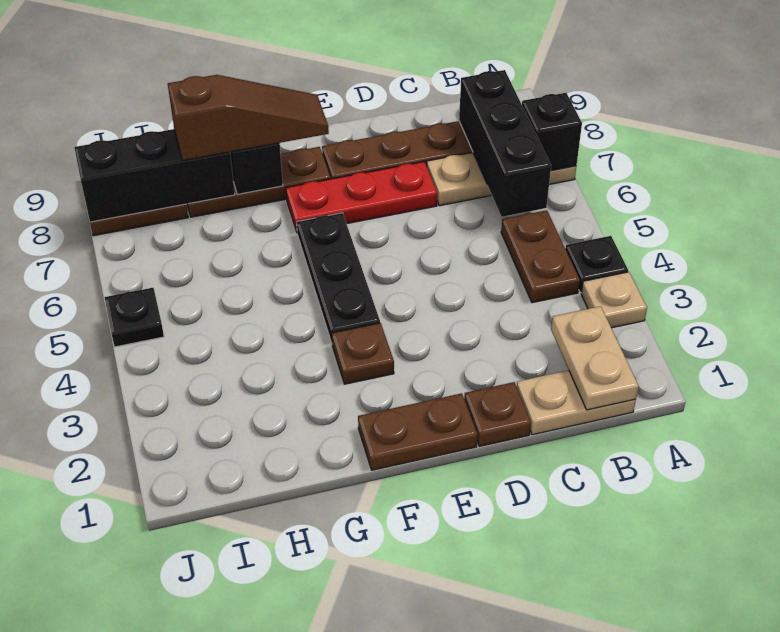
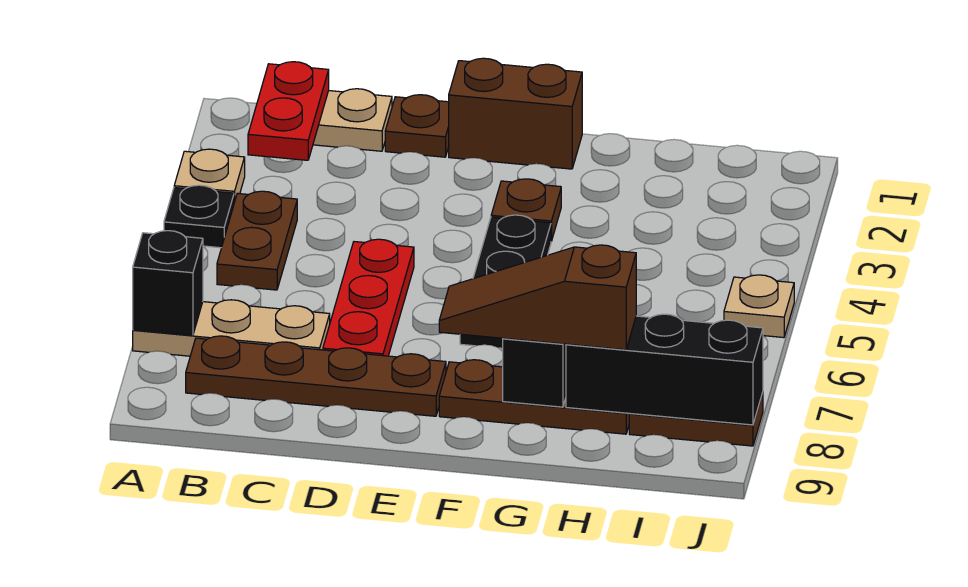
tan 1x2 plate [551,306,639,410] -> red 1x2 plate [248,62,329,160]
black 1x3 brick [459,70,551,217] -> none
red 1x3 plate [286,162,437,231] -> red 1x3 plate turned to [323,239,414,356]
brown 1x2 plate [358,393,478,470] -> brown 1x2 brick [449,58,582,169]
black 1x1 plate [104,288,164,347] -> tan 1x1 plate [724,275,794,338]

